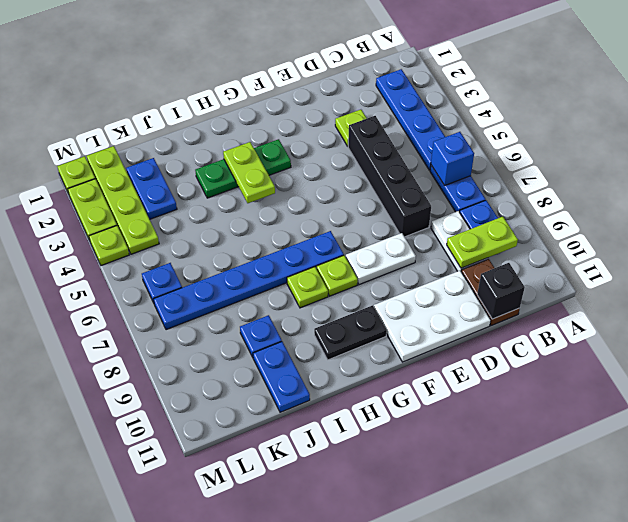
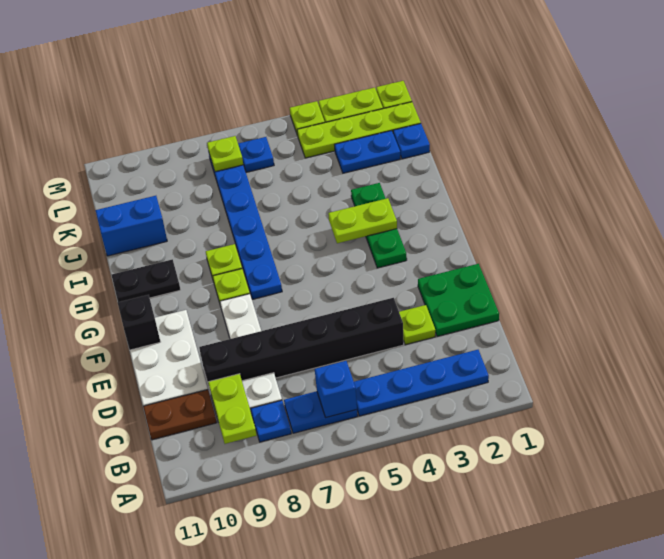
black 1x1 brick [477,263,525,319] -> black 1x1 brick moved to [118,295,160,350]
none -> green 2x2 plate [418,264,499,336]
black 1x4 brick [348,116,431,237] -> black 1x6 brick [199,298,404,390]
black 1x2 plate [314,305,387,360] -> black 1x2 plate turned to [112,259,181,302]
blue 1x1 plate [240,315,282,357] -> blue 1x1 plate moved to [393,124,430,159]
blue 1x2 plate [253,342,310,412] -> blue 1x2 brick [95,196,167,256]
none -> lime 1x1 plate [207,136,243,172]

